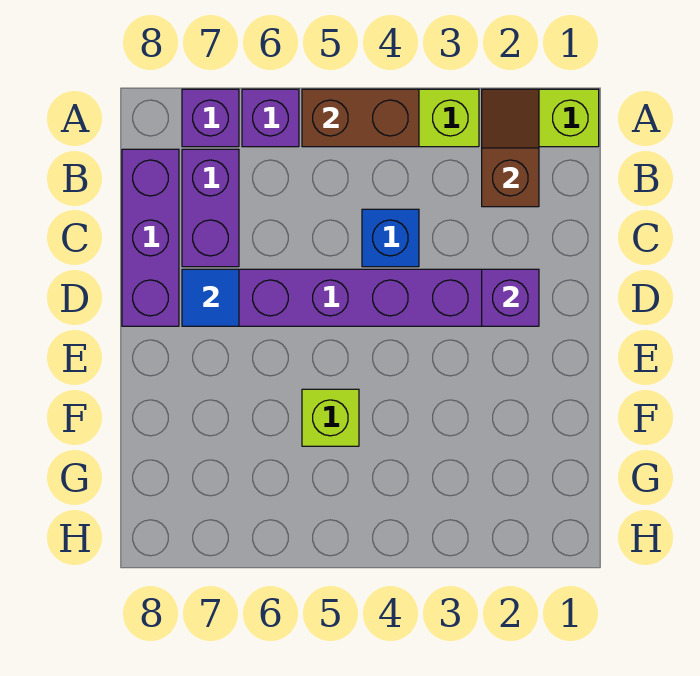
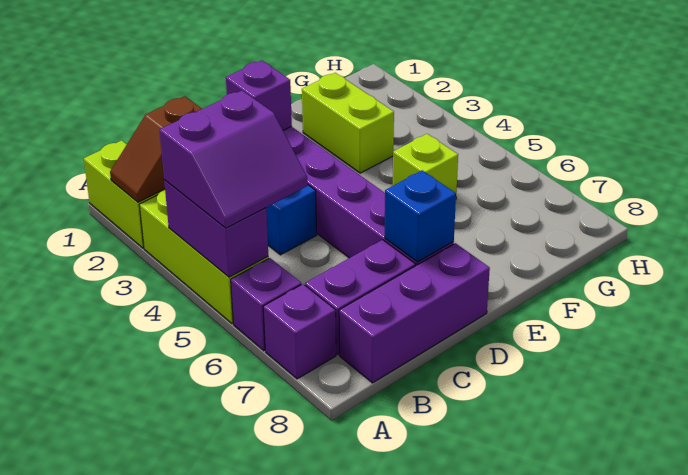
brown 1x2 brick [302,89,419,147] -> purple 1x2 brick [164,180,268,277]
none -> purple 2x2 slope [160,90,307,228]
blue 1x1 tile [182,269,239,326] -> blue 1x1 brick [385,170,456,262]
none -> lime 1x2 brick [302,73,394,173]

